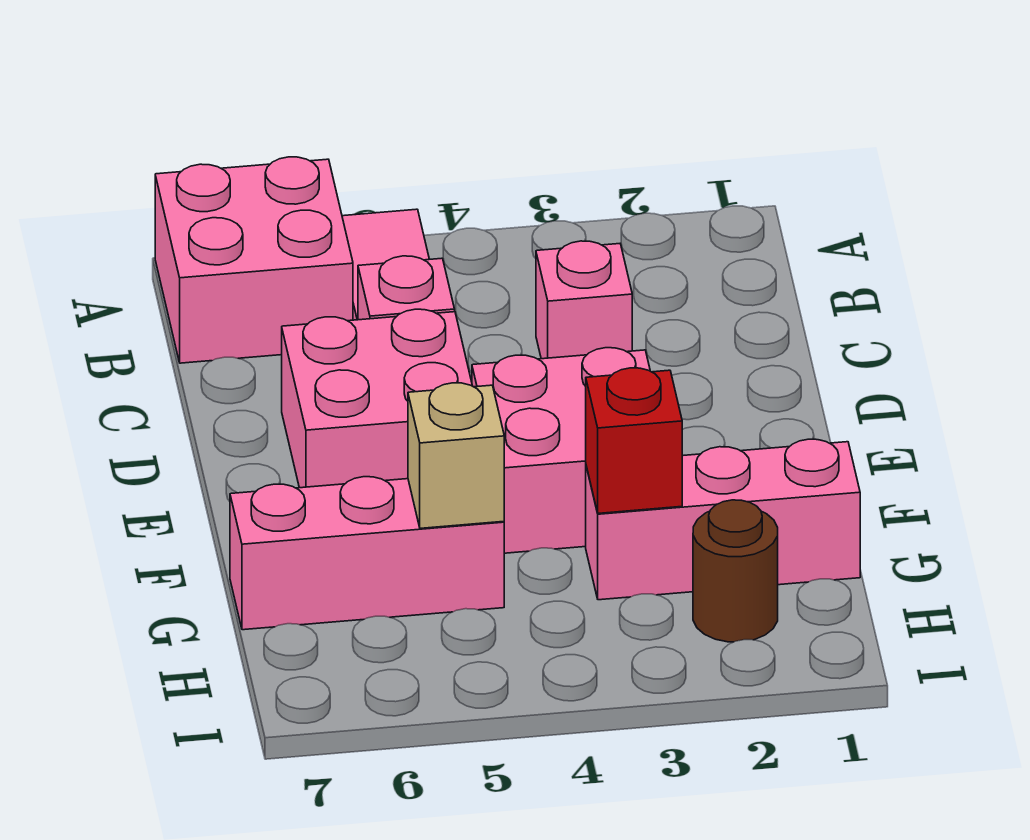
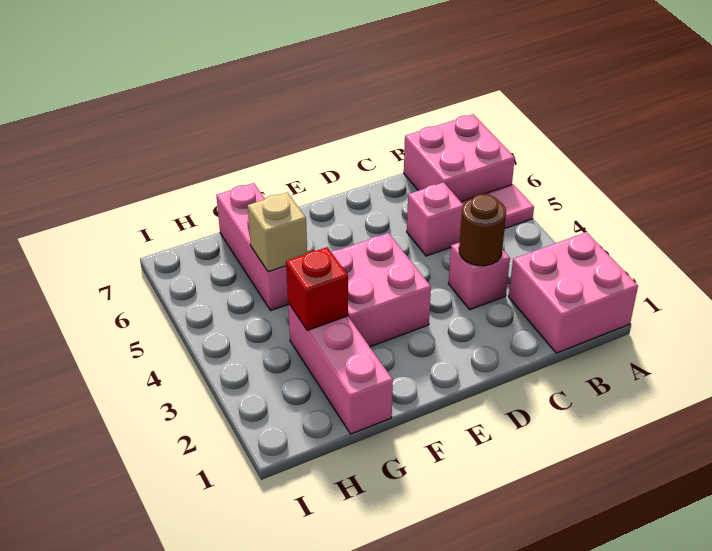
pink 2x2 brick [282,309,472,488] -> pink 2x2 brick moved to [509,232,638,353]
brown 1x1 round brick [693,500,778,642] -> brown 1x1 round brick moved to [459,194,506,266]

